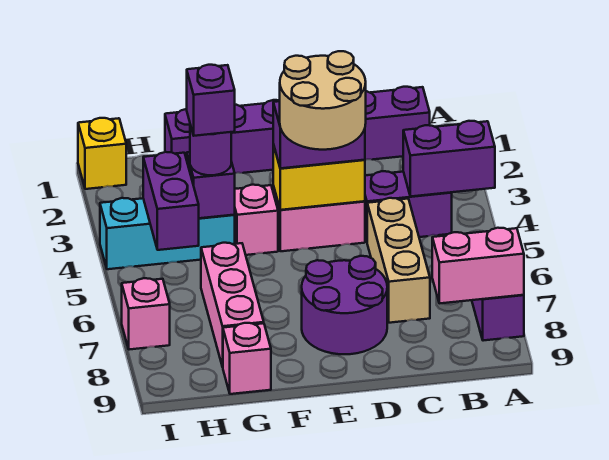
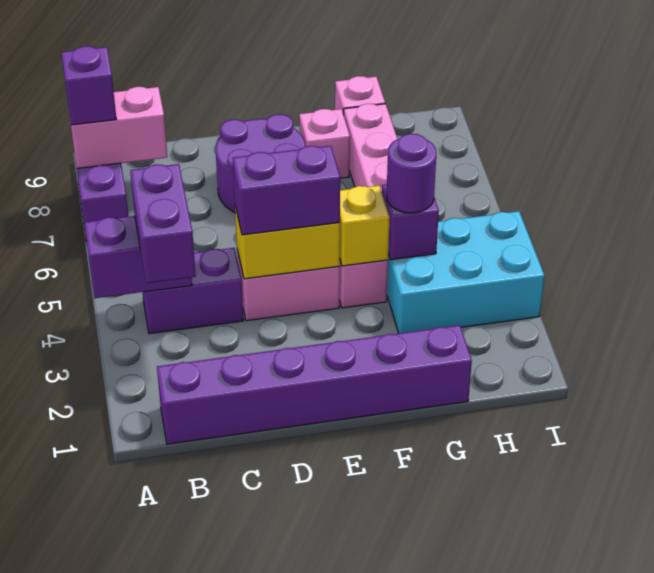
tan 1x3 brick [367,198,430,323] -> none
tan 2x2 round brick [280,51,366,150] -> none
cyan 1x3 brick [100,198,235,269] -> cyan 2x3 brick [387,211,545,333]
purple 1x1 brick [187,65,235,136] -> purple 1x1 brick moved to [62,46,116,125]
purple 1x2 brick [143,152,199,250] -> purple 1x2 brick moved to [130,164,196,283]
yellow 1x1 brick [78,118,126,189] -> yellow 1x1 brick moved to [340,185,390,266]
pink 1x1 brick [122,278,170,350] -> pink 1x1 brick moved to [299,109,350,178]

